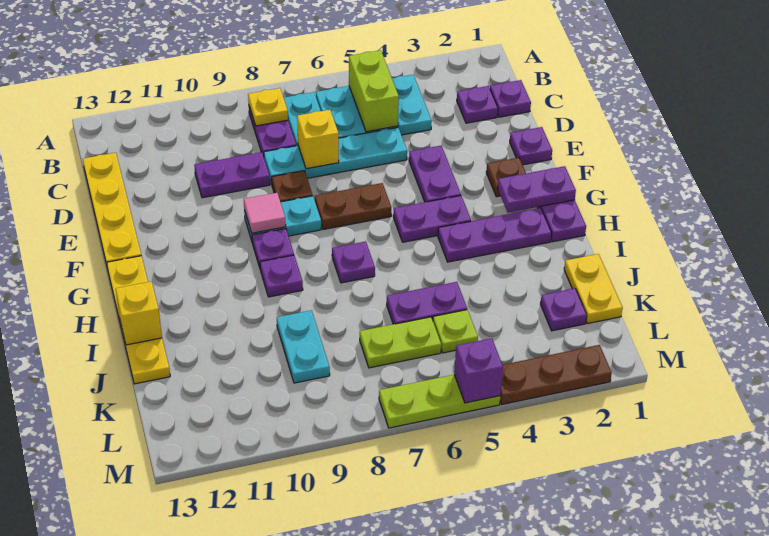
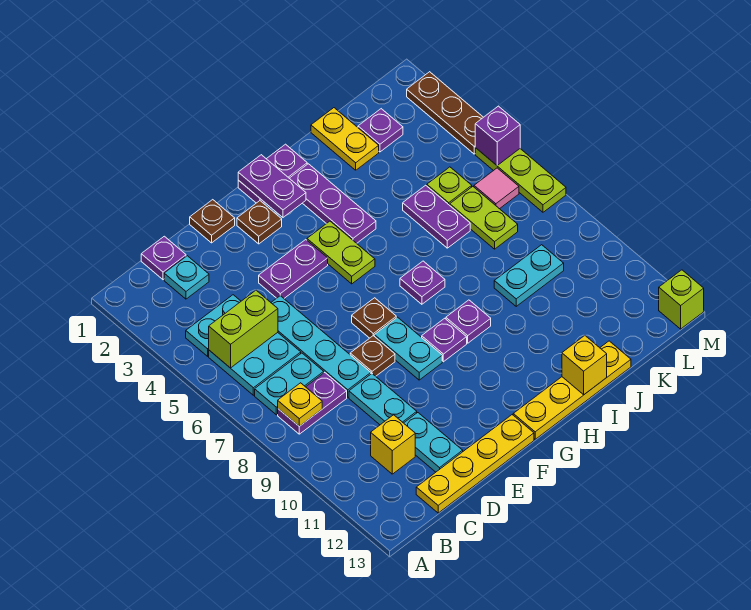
purple 1x1 plate [457,86,498,123] -> cyan 1x1 plate [164,256,209,299]
yellow 1x1 brick [297,110,339,169] -> yellow 1x1 brick moved to [371,415,415,474]
purple 1x2 plate [194,152,270,198] -> cyan 1x2 plate [349,374,417,425]
none -> cyan 1x2 plate [404,413,463,472]
purple 1x1 plate [510,127,552,165] -> brown 1x1 plate [190,200,235,243]
brown 1x2 plate [315,183,391,230] -> brown 1x1 plate [352,298,396,338]
pink 1x1 tile [244,193,286,233] -> pink 1x1 tile moved to [474,168,519,209]
purple 1x2 plate [393,196,471,242] -> lime 1x2 plate [307,221,375,284]
yellow 1x2 plate [564,254,622,324] -> yellow 1x2 plate turned to [311,108,379,170]
none -> lime 1x1 brick [659,270,704,329]

